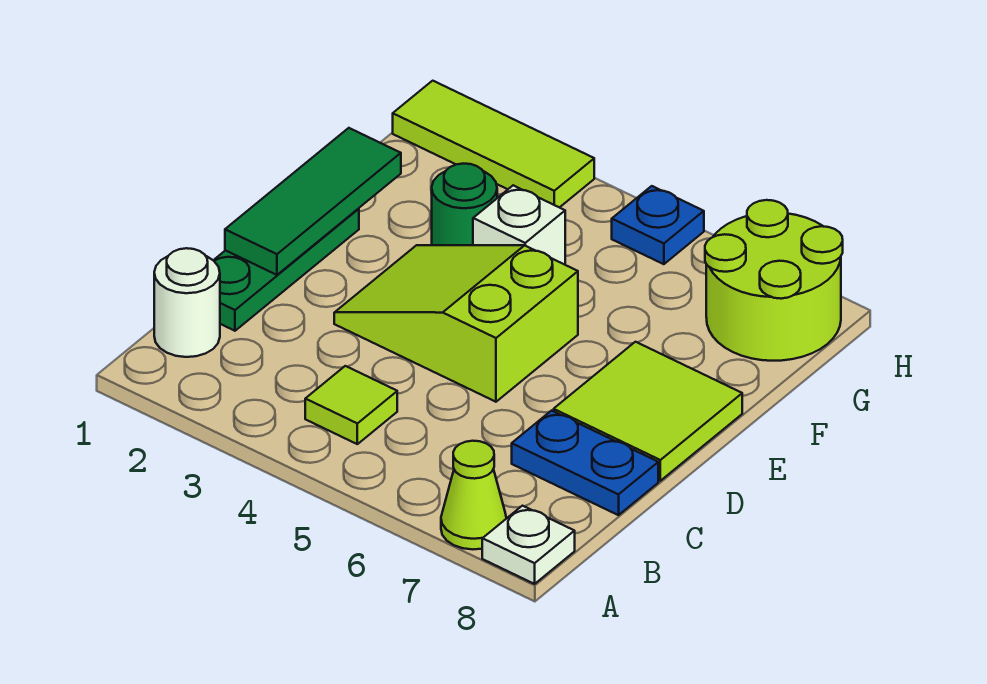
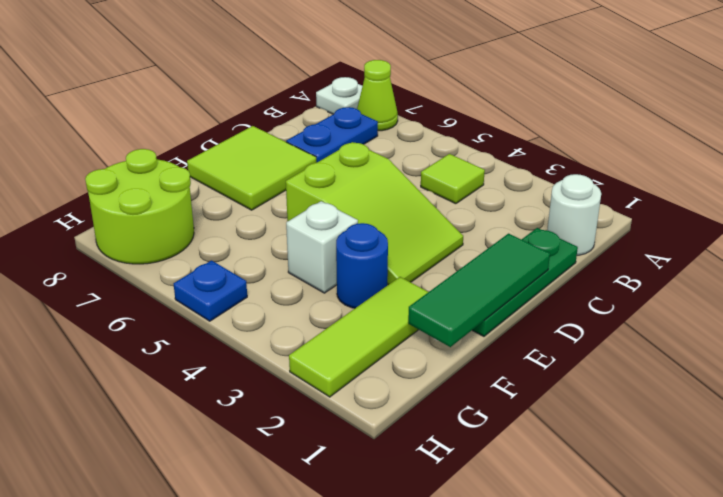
blue 1x2 plate [512,411,658,515] -> blue 1x2 plate turned to [286,107,378,163]
green 1x1 round brick [432,164,497,245] -> blue 1x1 round brick [336,223,388,308]
lime 1x3 tile [393,81,594,208] -> lime 1x3 tile turned to [289,277,428,397]

